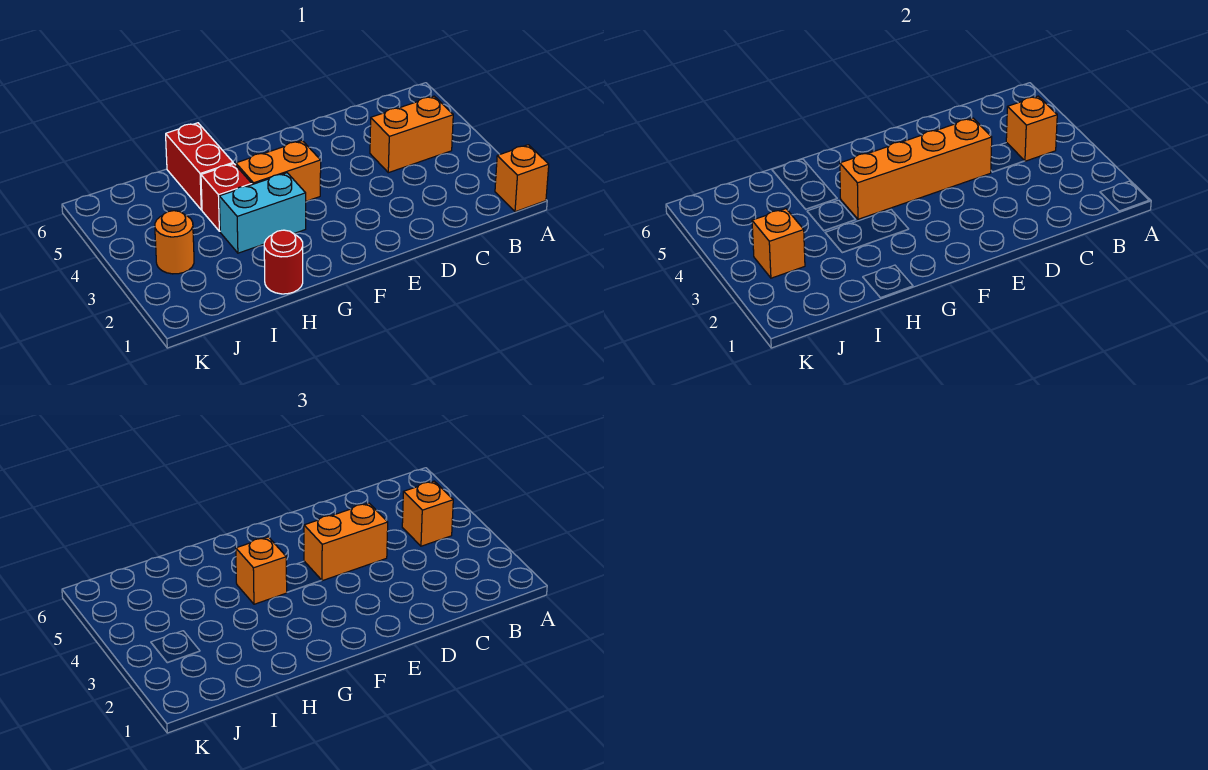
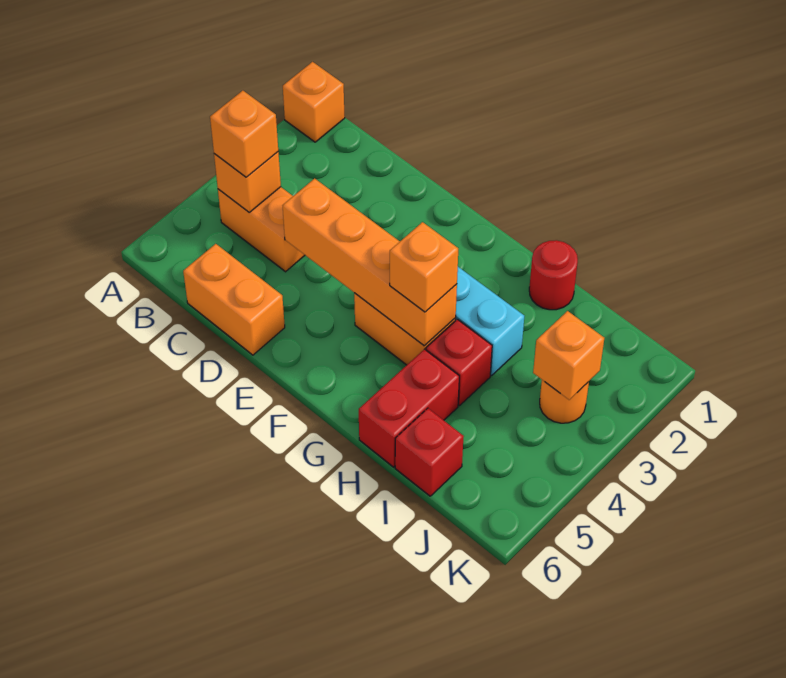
orange 1x2 brick [304,503,388,581] -> orange 1x2 brick moved to [183,244,285,355]
none -> red 1x1 brick [395,408,464,496]

